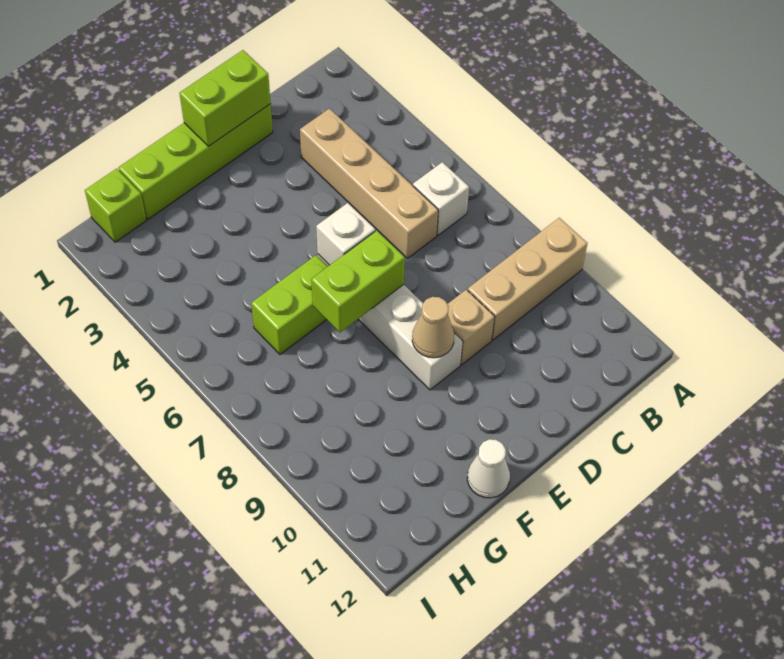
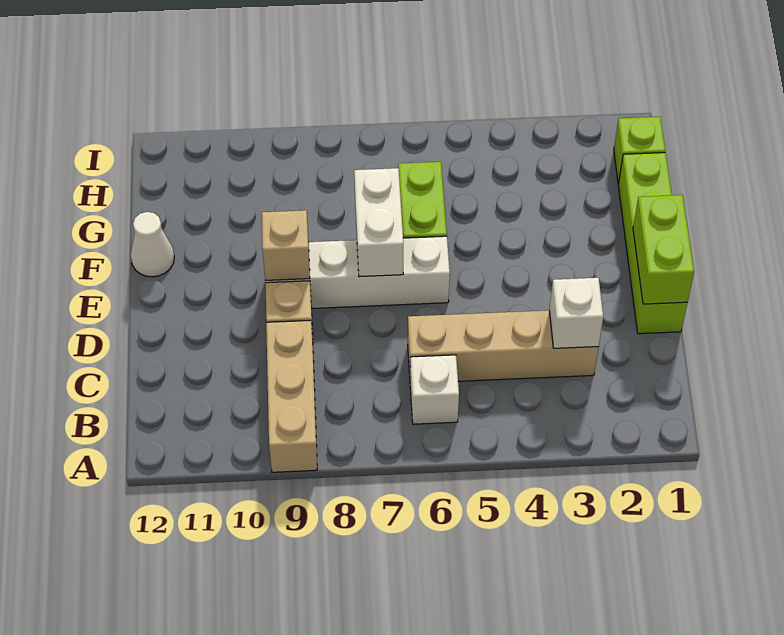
white 1x1 brick [316,203,375,265] -> white 1x1 brick moved to [549,278,603,348]
lime 1x2 brick [311,230,405,332] -> white 1x2 brick [354,168,403,277]
tan 1x1 cone [412,297,454,358] -> tan 1x1 brick [262,210,310,280]

